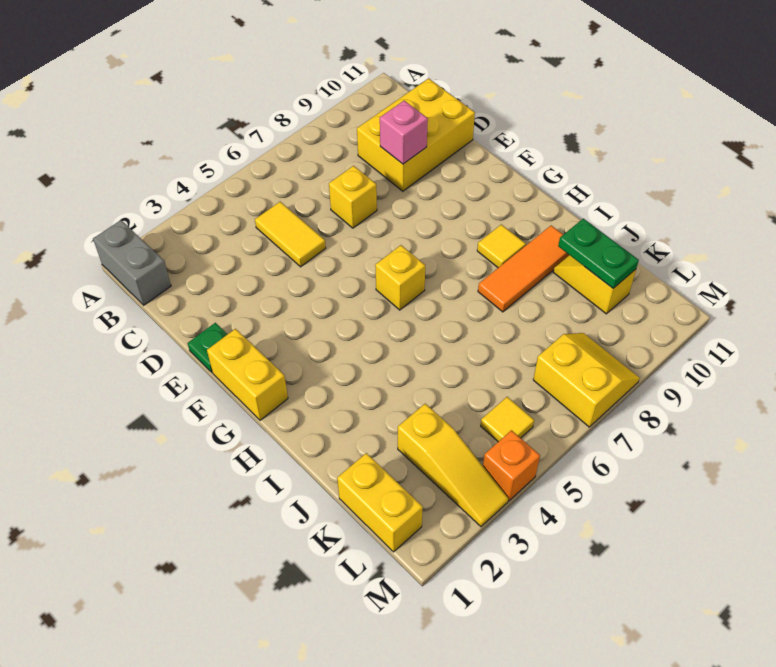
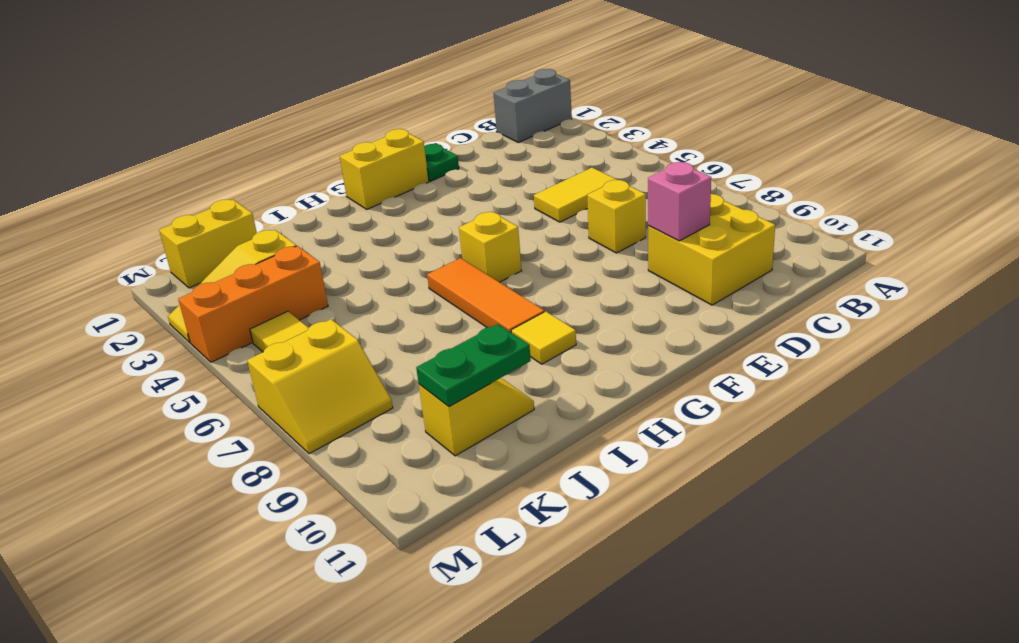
yellow 2x3 brick [357,78,475,191] -> yellow 2x2 brick [648,194,775,305]
orange 1x3 tile [478,226,569,312] -> orange 1x3 tile moved to [427,258,544,332]
orange 1x1 brick [483,430,540,501] -> orange 1x3 brick [178,246,328,362]

